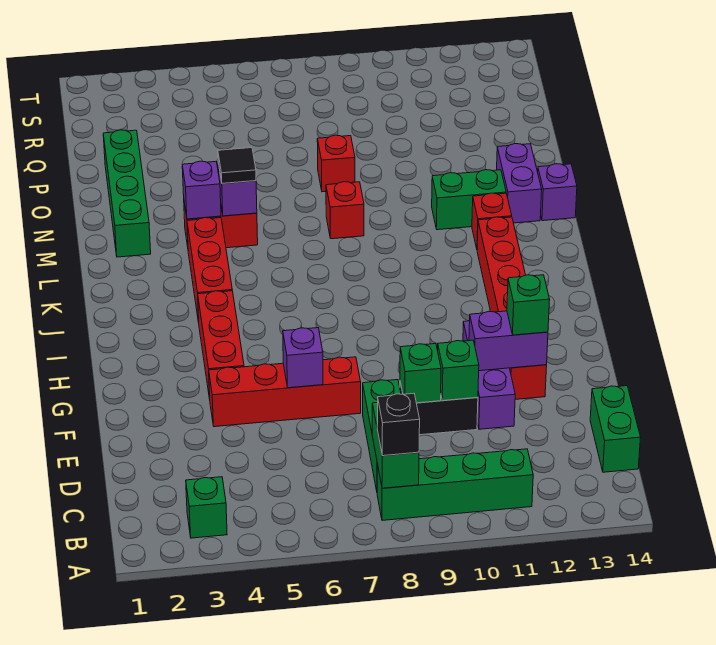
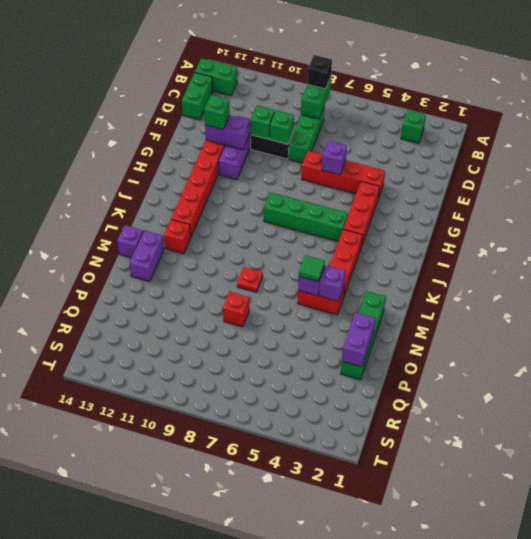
green 1x4 brick [377,449,533,520] -> green 1x4 brick moved to [264,192,348,242]
black 1x1 tile [218,148,256,183] -> green 1x1 tile [299,255,325,282]
red 1x1 brick [326,182,364,239] -> red 1x1 plate [237,267,263,292]
green 1x2 brick [432,170,506,230] -> green 1x2 brick moved to [195,58,237,96]
none -> purple 1x2 brick [342,312,376,367]

